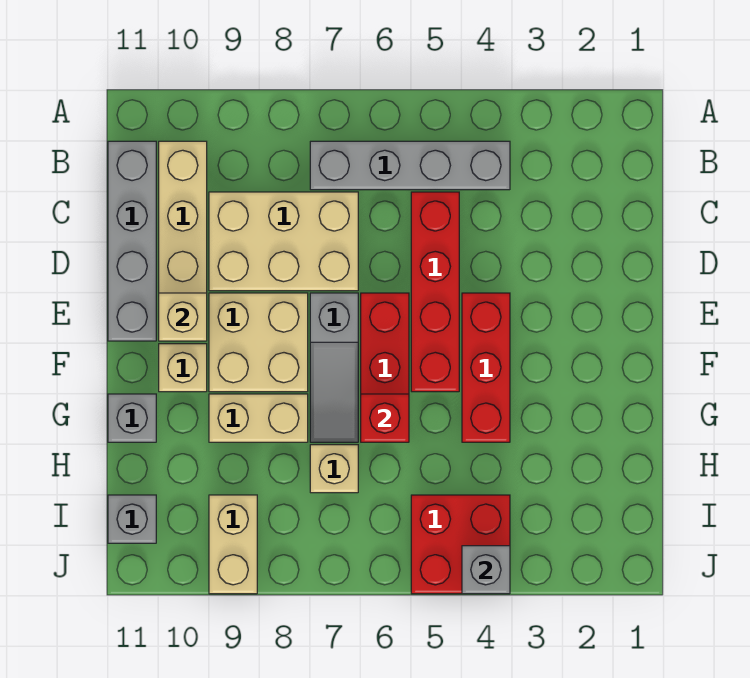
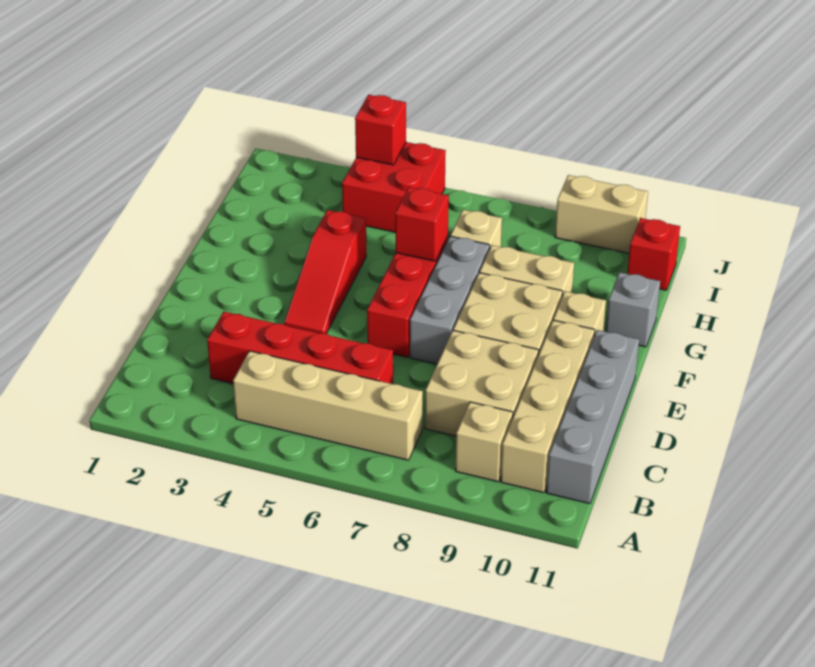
grey 1x4 brick [310,141,510,190] -> tan 1x4 brick [233,351,423,460]
red 1x4 brick [411,192,459,392] -> red 1x4 brick turned to [207,312,393,384]
tan 2x3 brick [209,192,358,291] -> tan 2x2 brick [425,330,539,436]
red 1x3 brick [462,293,510,442] -> red 1x3 slope [284,210,366,334]
grey 1x3 slope [310,293,358,442] -> grey 1x3 brick [410,236,490,364]
tan 1x1 brick [159,293,207,341] -> tan 1x1 brick moved to [456,402,513,482]
tan 1x2 brick [209,495,257,594] -> tan 1x2 brick turned to [555,175,648,253]
grey 1x1 brick [108,495,156,543] -> red 1x1 brick [627,218,680,290]
grey 1x1 brick [462,546,510,594] -> red 1x1 brick [355,95,406,165]

